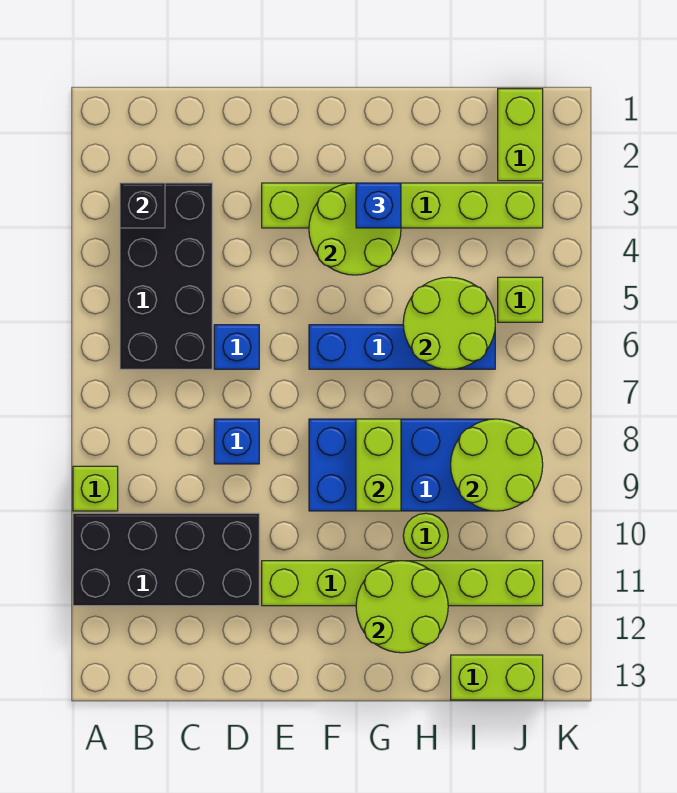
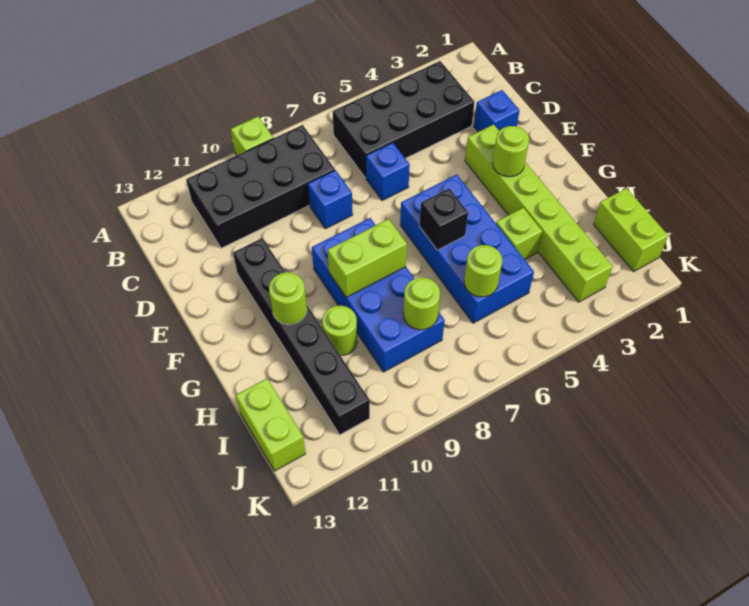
black 2x4 brick [73,513,259,606] -> black 2x4 brick turned to [186,125,335,248]
black 1x1 brick [120,183,165,228] -> black 1x1 brick moved to [419,188,468,250]
lime 1x6 brick [262,561,543,606] -> black 1x6 brick [233,238,370,435]
lime 2x2 round brick [309,183,401,275] -> lime 1x1 round brick [493,126,529,177]
blue 1x4 brick [309,325,495,369] -> blue 2x4 brick [400,175,534,323]
blue 1x1 brick [356,183,401,228] -> blue 1x1 brick moved to [474,90,520,132]
lime 2x2 round brick [356,561,448,653] -> lime 1x1 round brick [269,272,307,325]
lime 2x2 round brick [403,277,495,369] -> lime 1x1 round brick [464,245,502,297]
lime 2x2 round brick [451,419,543,511] -> lime 1x1 round brick [403,277,440,330]
lime 1x2 brick [498,89,543,181] -> lime 1x2 brick turned to [594,188,668,272]
lime 1x1 brick [498,277,543,322] -> lime 1x1 brick moved to [496,208,542,259]

